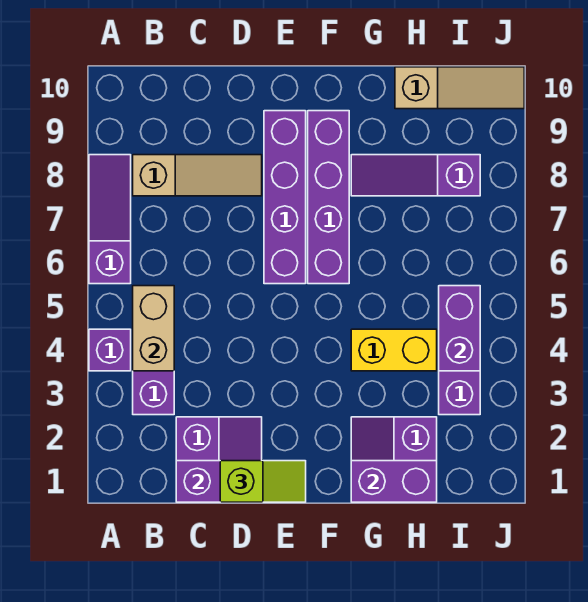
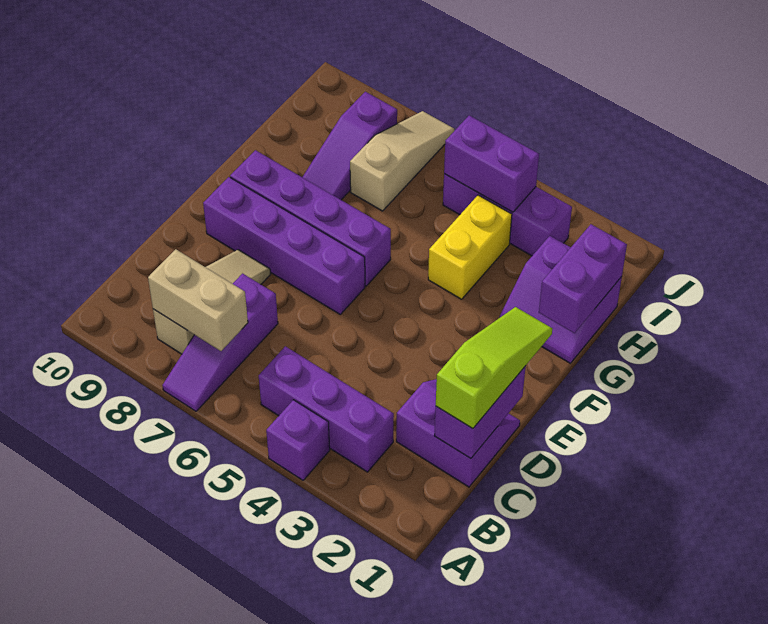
purple 1x3 slope [89,155,131,284] -> purple 1x3 slope turned to [162,274,278,411]
tan 1x2 brick [133,286,174,371] -> tan 1x2 brick moved to [148,249,248,351]
lime 1x2 slope [220,461,306,502] -> lime 1x3 slope [436,307,552,429]
tan 1x3 slope [395,67,524,109] -> tan 1x3 slope moved to [350,111,454,211]

